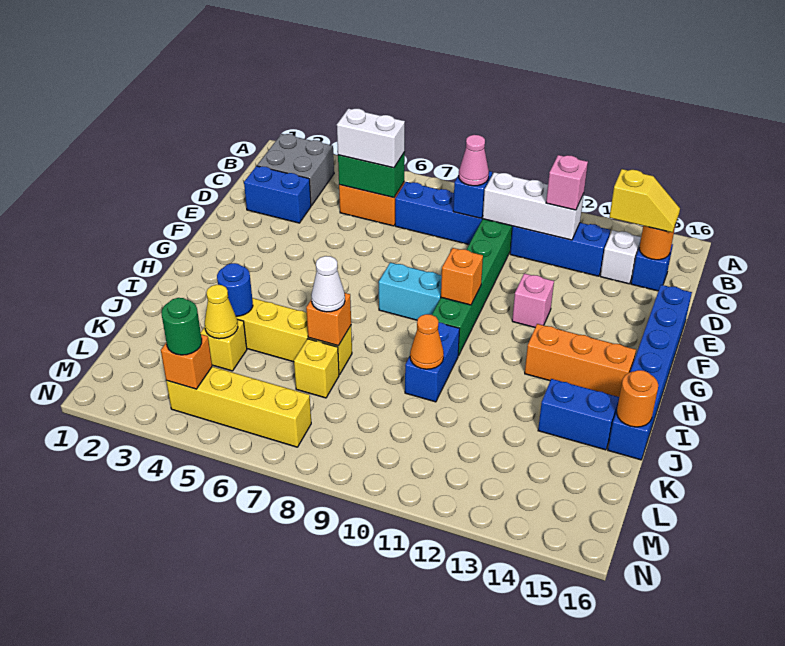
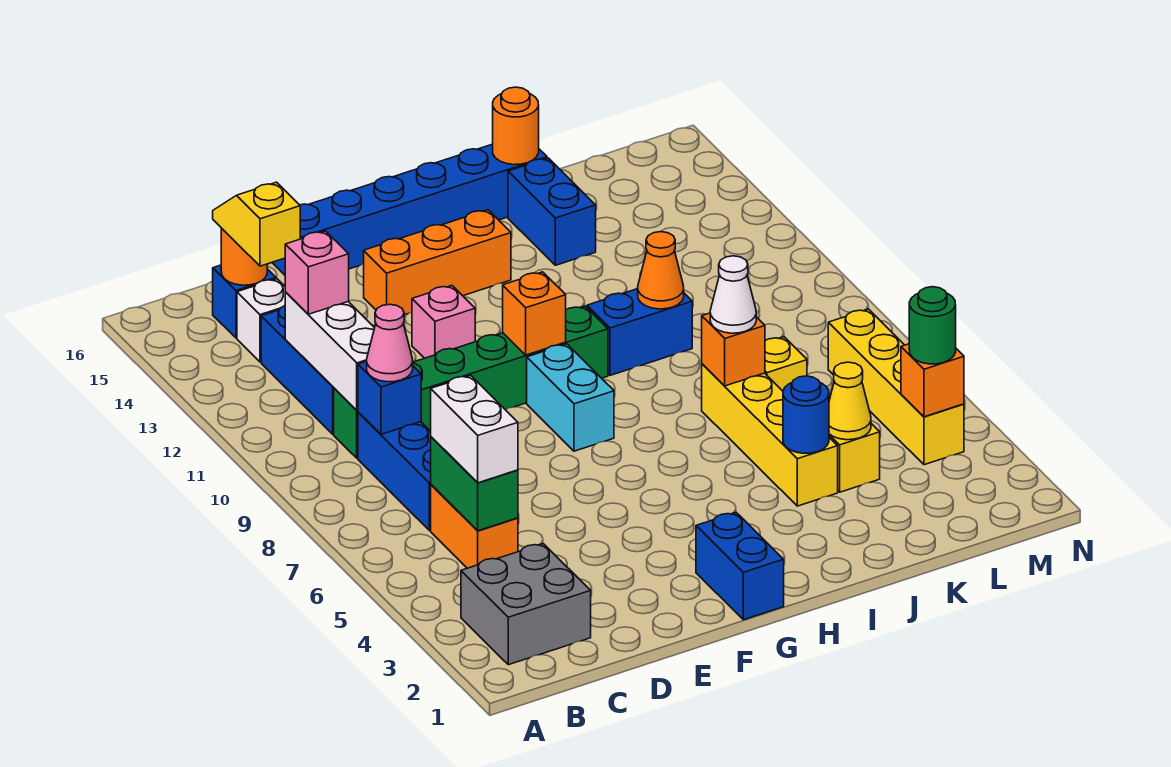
blue 1x2 brick [244,166,311,223] -> blue 1x2 brick moved to [696,513,784,620]
orange 1x3 brick [525,324,636,397] -> orange 1x3 brick turned to [364,210,511,315]

